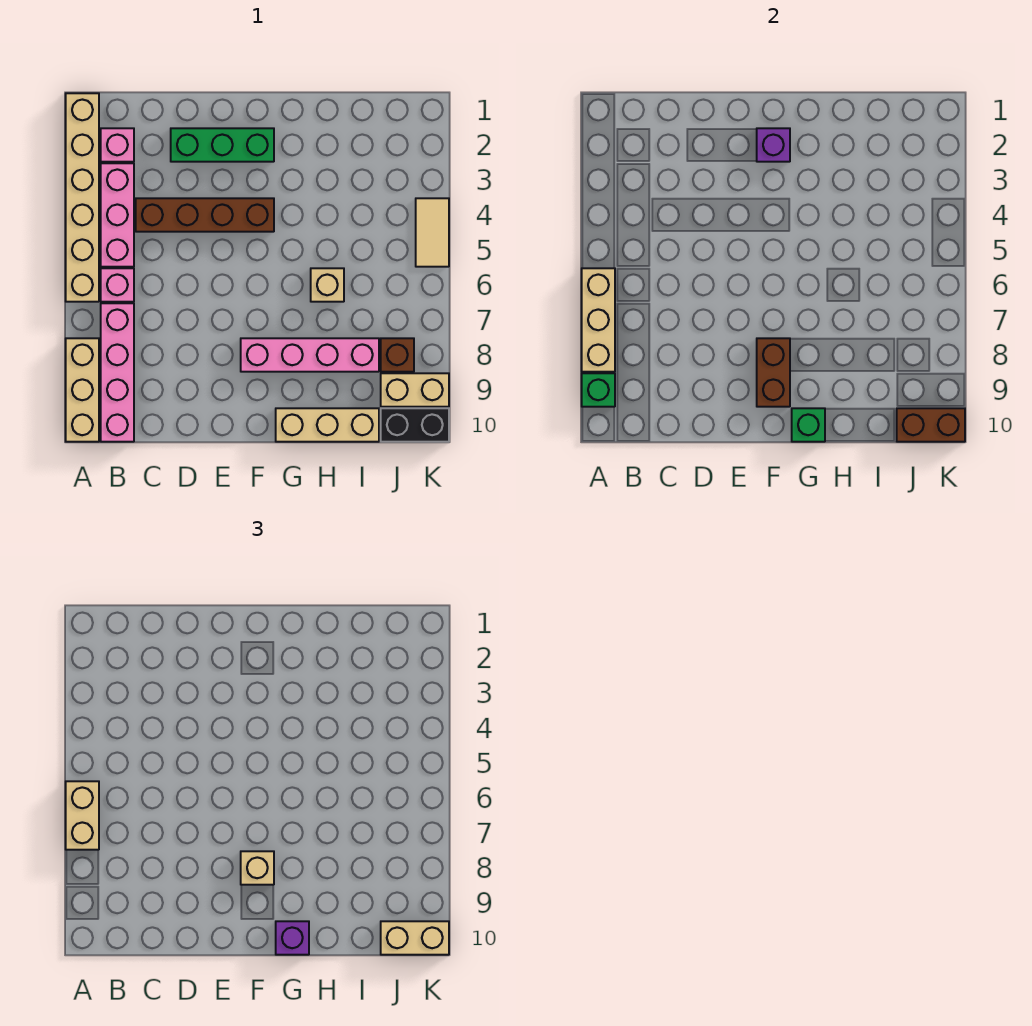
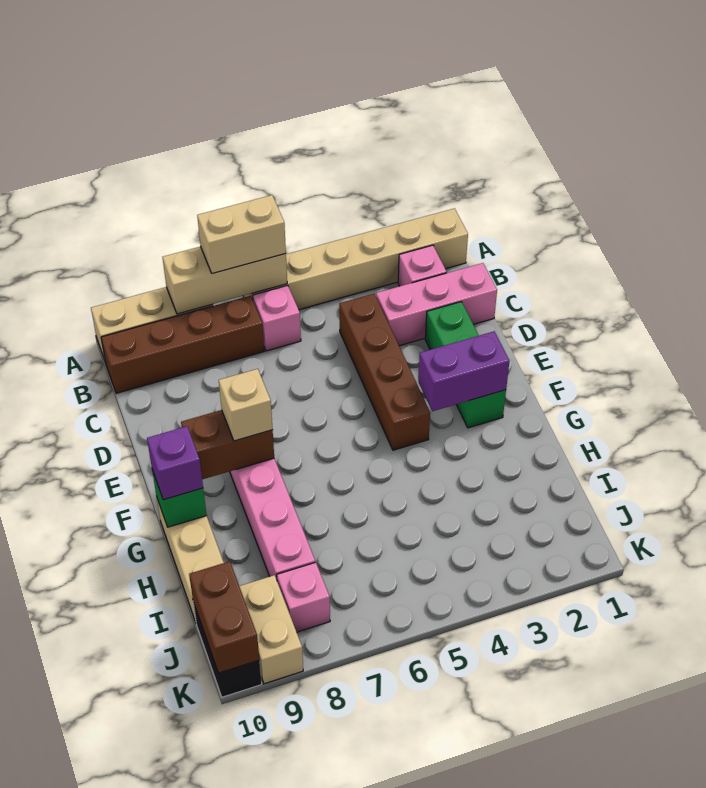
green 1x1 brick [582,373,615,407] -> none
pink 1x3 brick [101,163,134,267] -> pink 1x3 brick moved to [376,263,497,346]
pink 1x4 brick [101,303,134,442] -> brown 1x4 brick [101,296,264,393]
purple 1x1 brick [757,128,790,162] -> purple 1x2 brick [418,331,509,411]
tan 1x1 brick [311,268,344,302] -> none
brown 1x1 brick [381,338,414,372] -> pink 1x1 brick [277,562,330,632]
tan 1x2 brick [381,921,449,955] -> none
tan 1x2 tile [416,198,449,267] -> none

